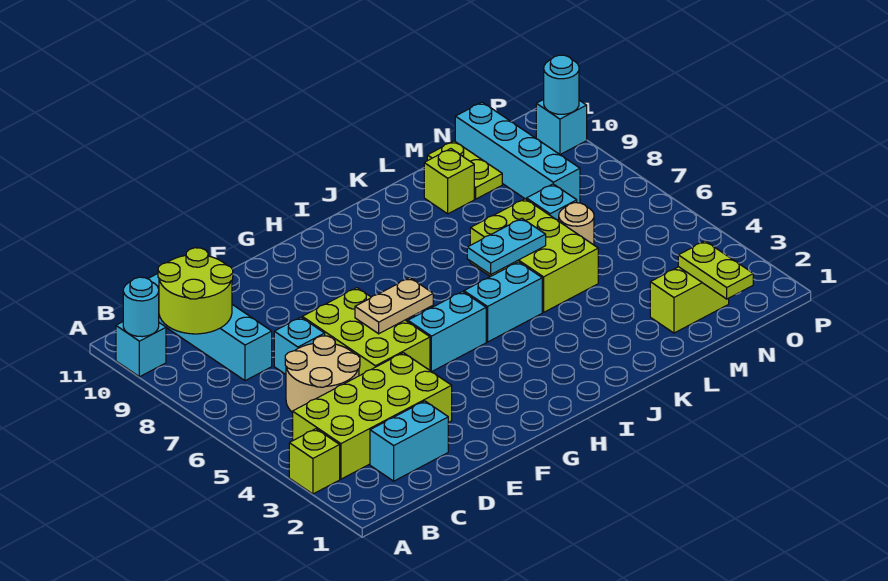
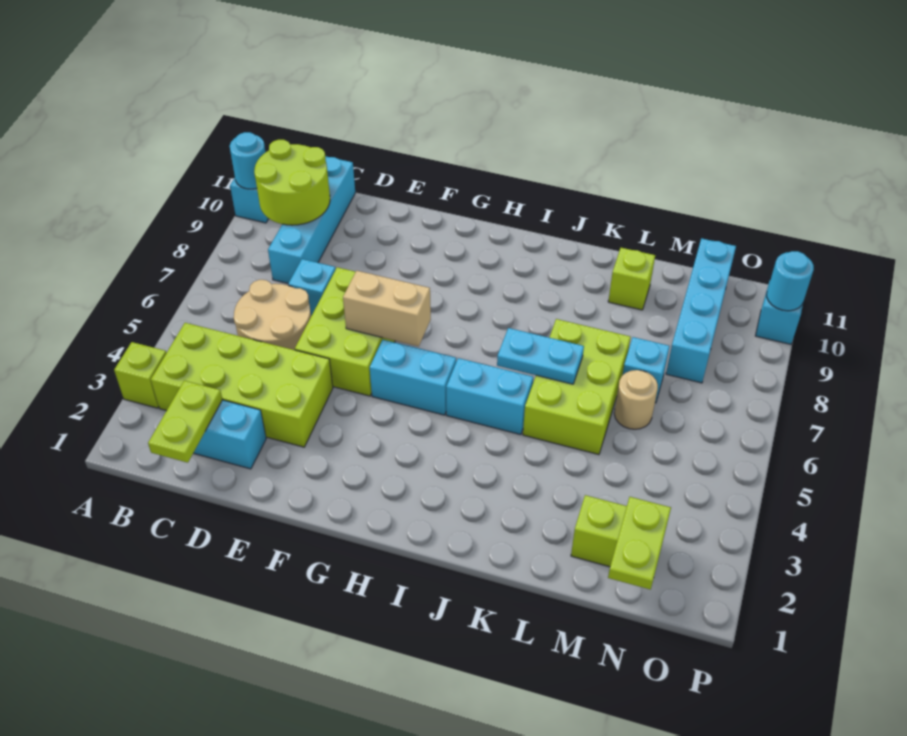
tan 1x2 plate [355,278,433,334] -> tan 1x2 brick [343,271,431,346]
lime 1x2 plate [427,141,502,199] -> lime 1x2 plate moved to [148,381,223,463]

